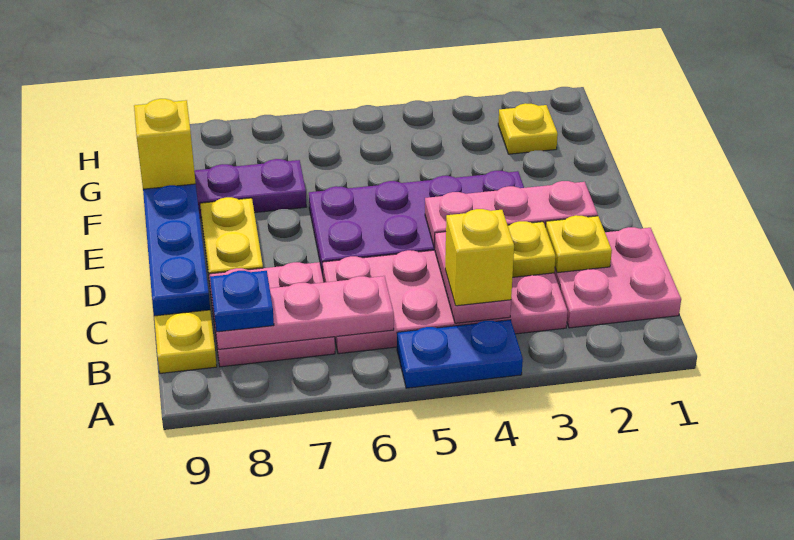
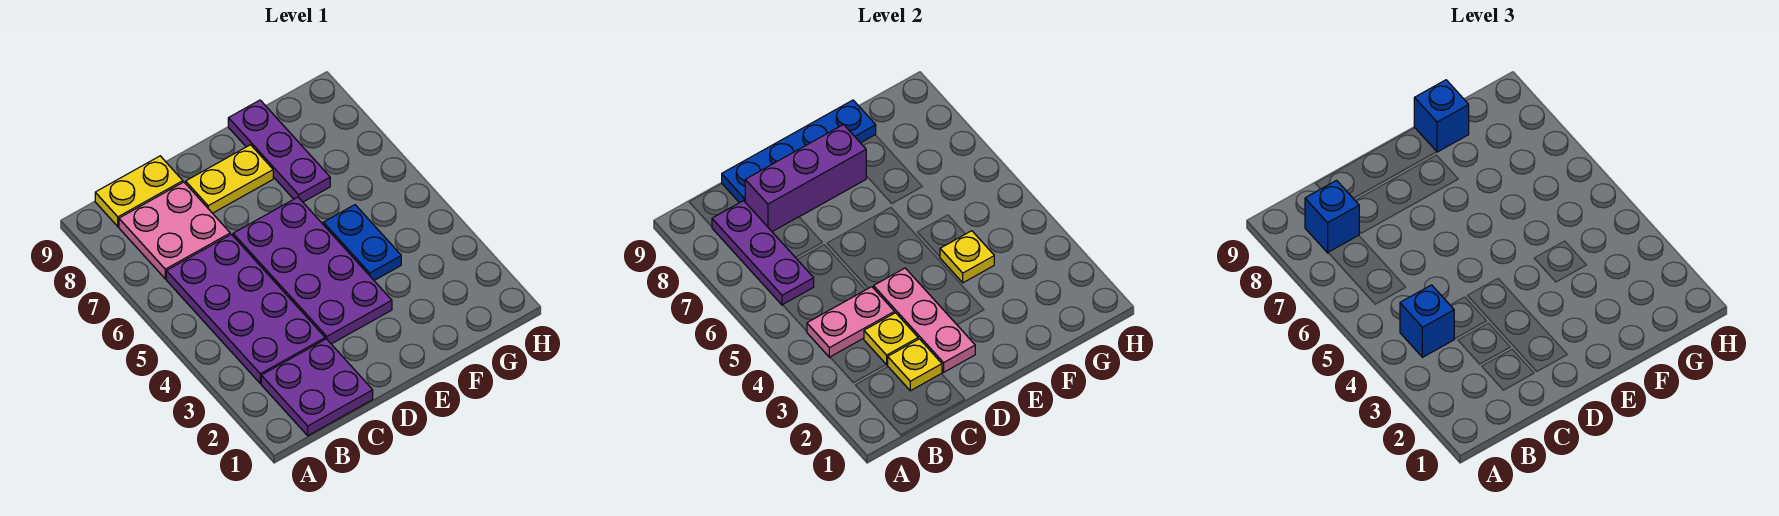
blue 1x2 plate [397,320,523,388] -> blue 1x2 plate moved to [323,205,401,280]
pink 2x2 plate [554,227,681,328] -> purple 2x2 plate [261,339,373,436]
pink 2x4 plate [323,250,568,354] -> purple 2x4 plate [166,234,325,383]
yellow 1x1 brick [445,209,514,306] -> blue 1x1 brick [1400,285,1454,357]
pink 1x3 plate [212,276,394,349] -> purple 1x3 plate [712,201,814,305]
blue 1x1 plate [210,271,274,332] -> blue 1x1 brick [1305,180,1359,253]
none -> purple 1x3 brick [745,124,866,232]
yellow 1x1 brick [134,99,196,189] -> blue 1x1 brick [1414,80,1469,152]
yellow 1x1 plate [498,103,558,154] -> yellow 1x1 plate moved to [940,231,994,283]

